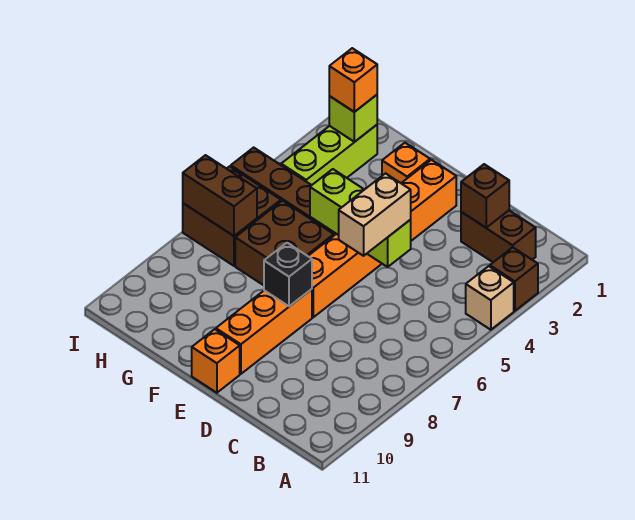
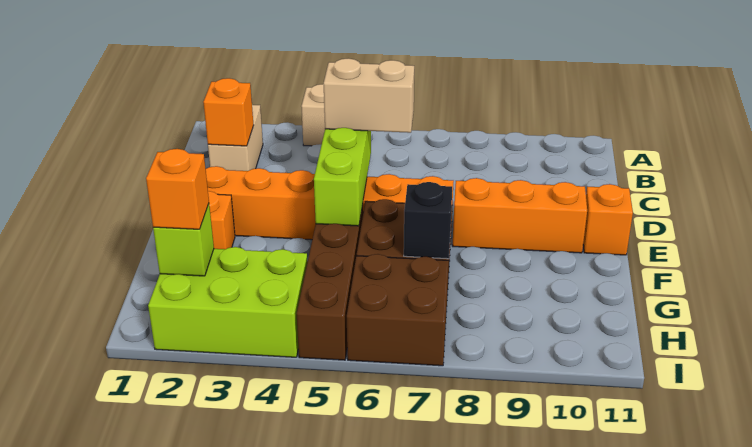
brown 1x1 brick [490,247,538,311] -> none
brown 1x2 brick [461,211,536,262] -> tan 1x2 brick [208,105,263,171]
brown 1x1 brick [461,164,509,228] -> orange 1x1 brick [203,78,254,146]
black 1x1 brick [264,243,312,306] -> black 1x1 brick moved to [404,182,452,259]
lime 1x3 brick [281,125,377,185] -> lime 2x3 brick [148,247,308,357]
brown 1x2 brick [183,155,257,236] -> none

